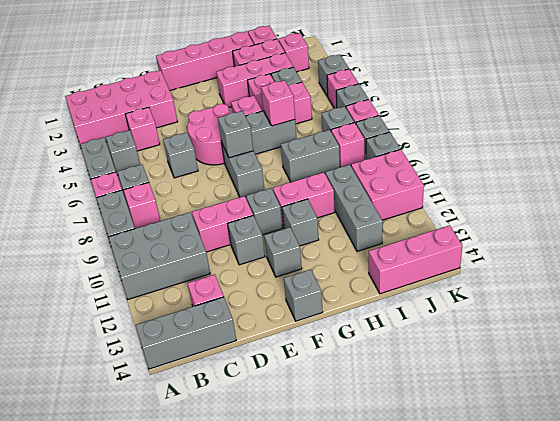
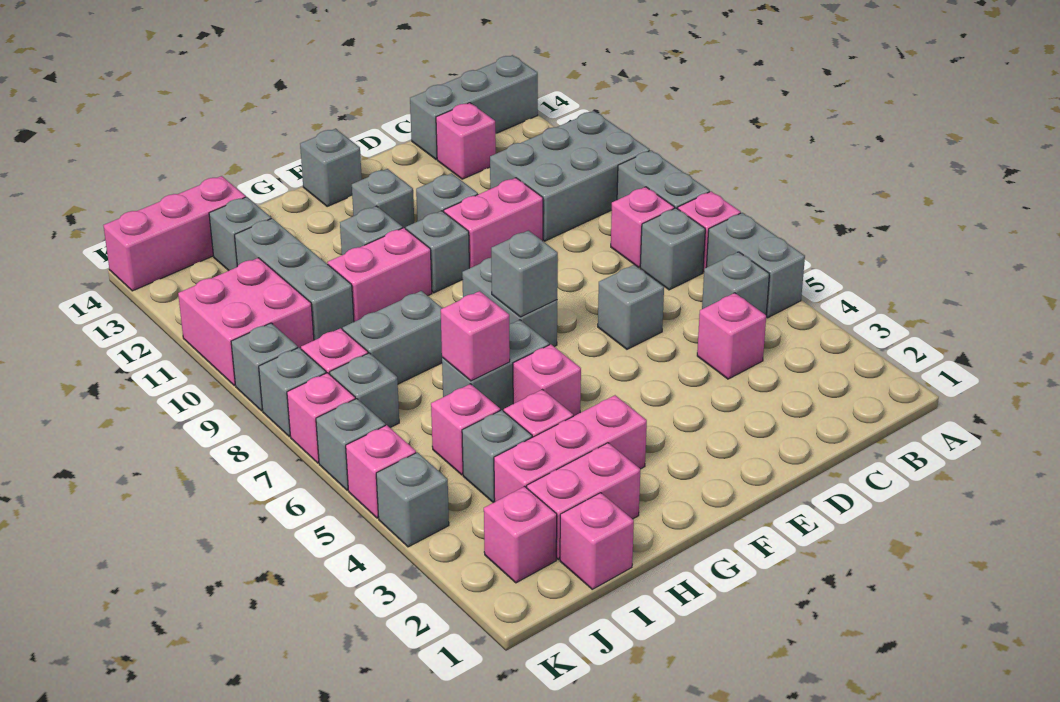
pink 2x4 brick [65,70,178,144] -> none
pink 1x4 brick [156,31,254,91] -> none
pink 2x2 round brick [187,104,233,165] -> none
none -> grey 1x1 brick [209,197,271,271]

